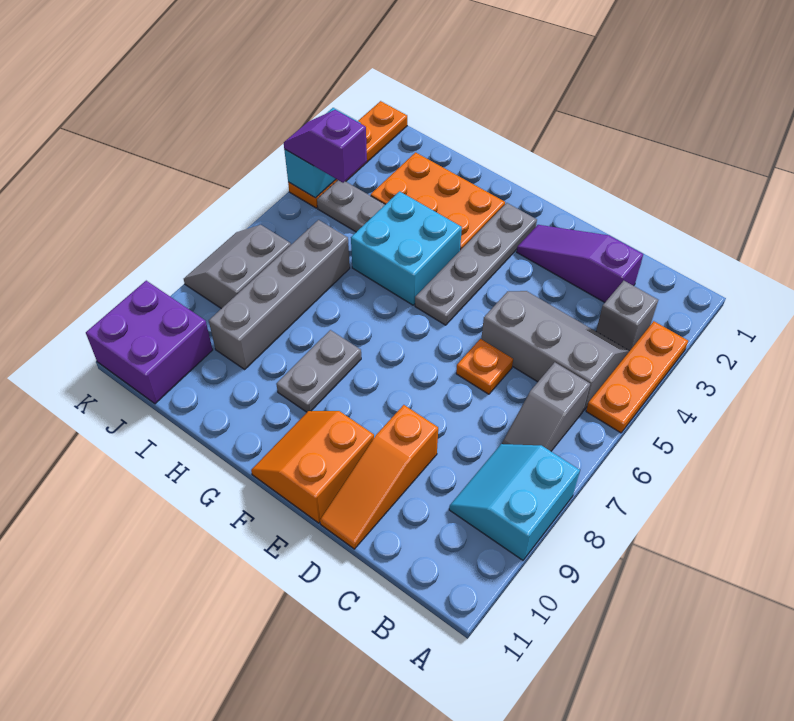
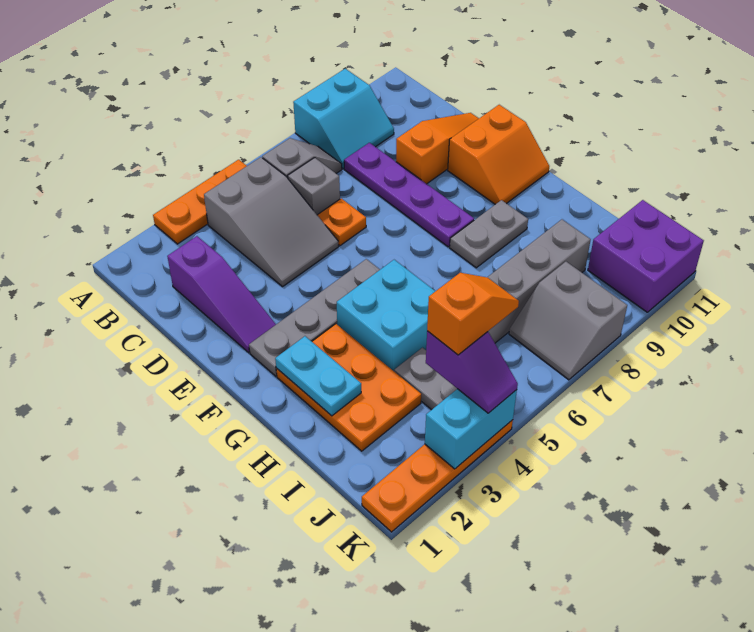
grey 1x1 brick [596,281,658,351] -> grey 1x1 brick moved to [288,158,340,215]
grey 2x3 slope [481,291,629,410] -> grey 2x3 slope turned to [204,157,339,287]
none -> purple 1x4 plate [344,143,474,247]
none -> cyan 1x2 plate [275,336,361,416]
none -> orange 1x2 slope [427,273,519,355]
grey 2x2 slope [184,225,291,309] -> grey 2x2 slope turned to [509,262,627,380]

